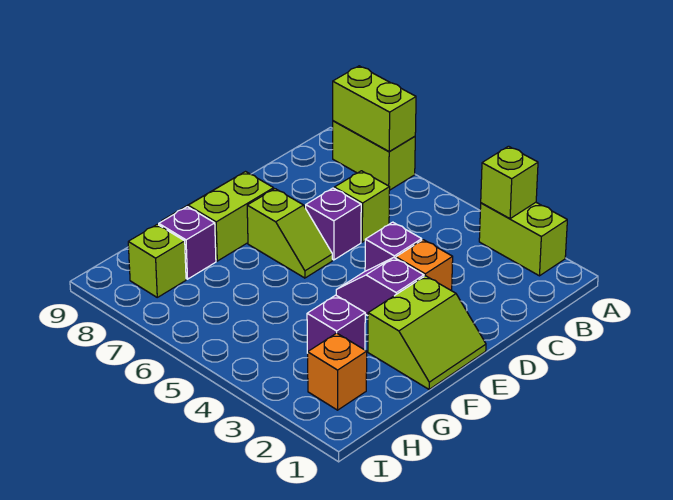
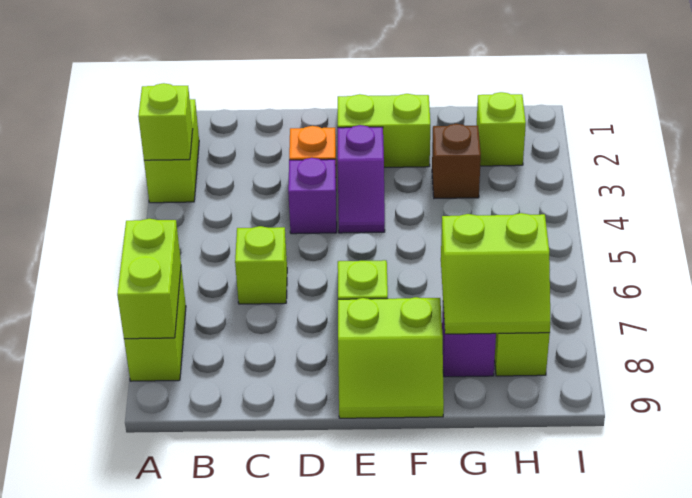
purple 1x1 brick [306,188,361,260] -> none
purple 1x1 brick [307,295,365,353] -> brown 1x1 brick [432,124,481,198]
none -> lime 2x2 slope [441,213,550,334]
orange 1x1 brick [308,333,367,410] -> lime 1x1 brick [476,92,526,166]

